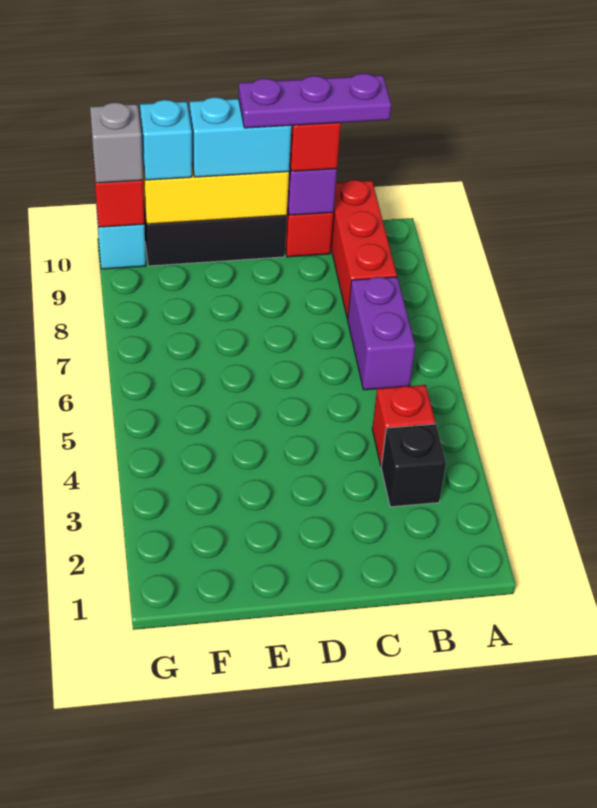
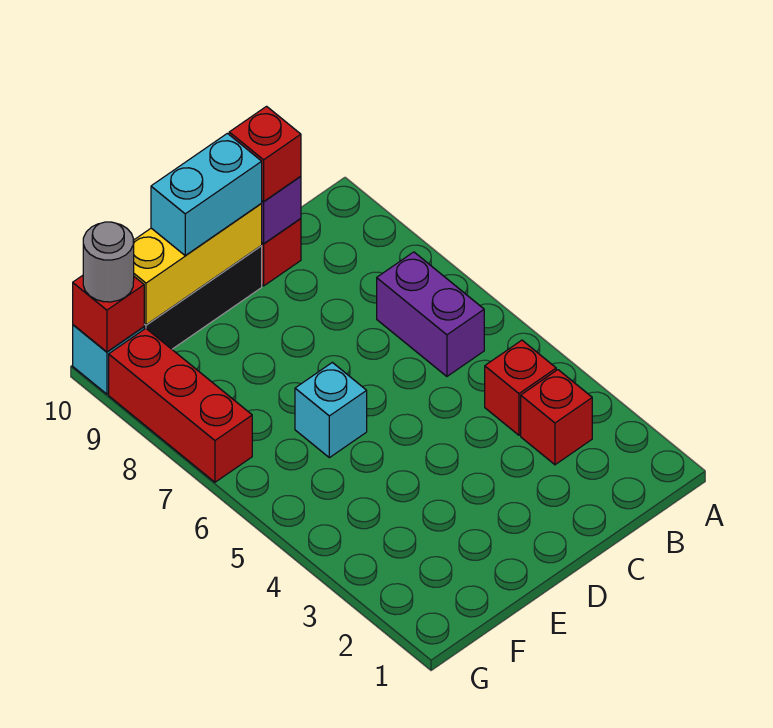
black 1x1 brick [381,424,446,507] -> red 1x1 brick [521,370,592,465]
red 1x3 brick [331,180,397,319] -> red 1x3 brick moved to [109,329,252,482]
purple 1x3 plate [239,73,391,128] -> none
cyan 1x1 brick [140,100,192,180] -> cyan 1x1 brick moved to [295,362,367,458]
grey 1x1 brick [90,102,143,183] -> grey 1x1 round brick [83,222,134,302]

